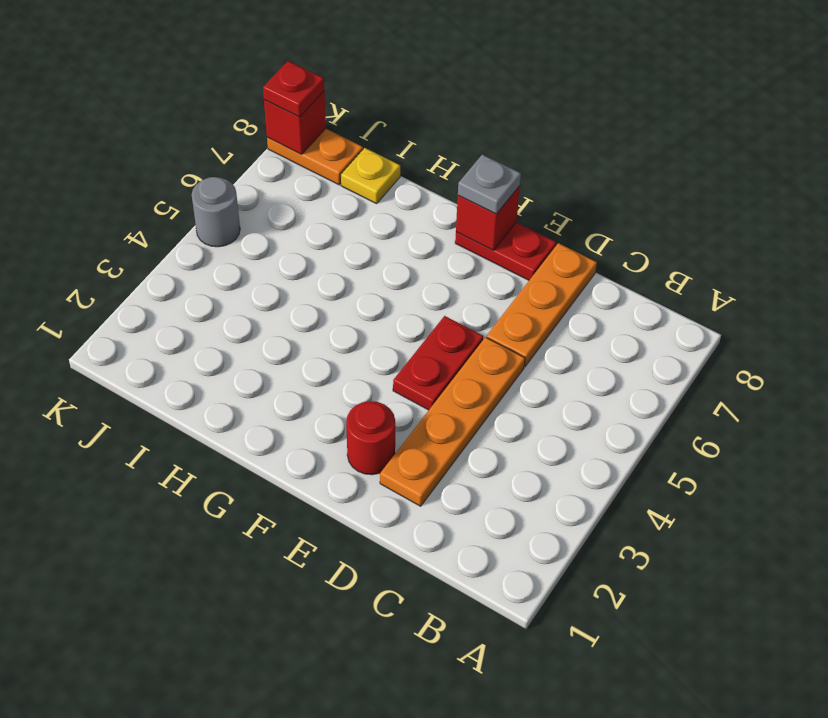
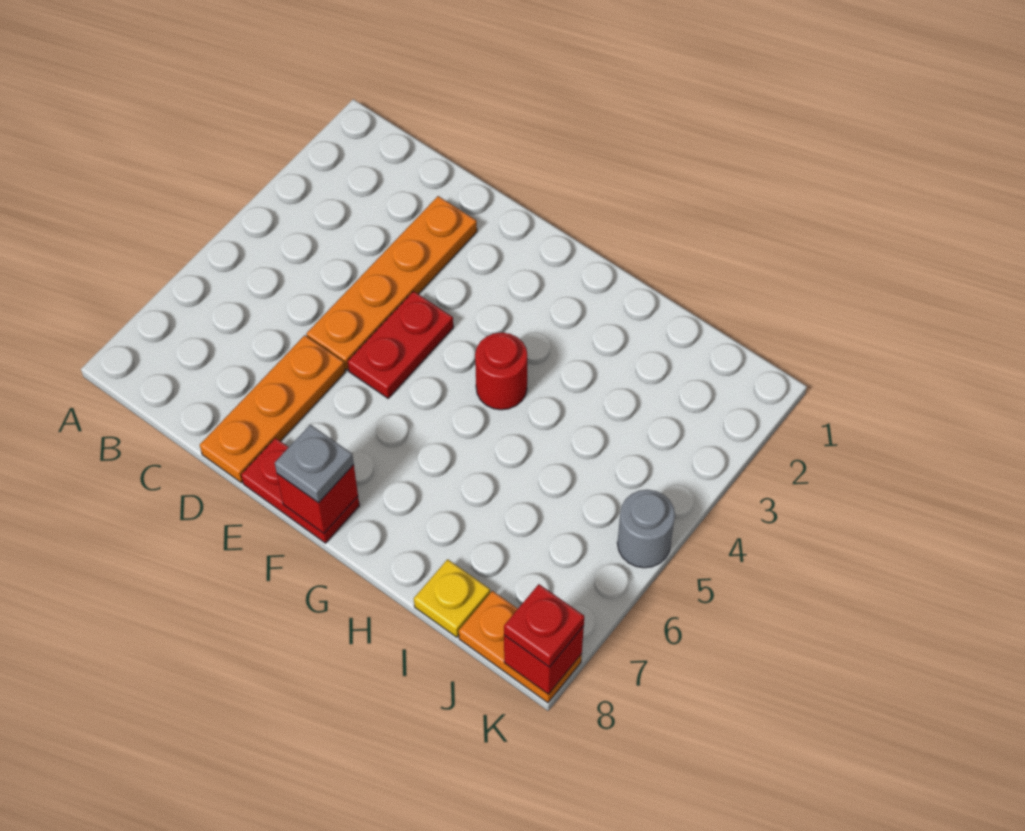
red 1x1 round brick [346,401,395,475] -> red 1x1 round brick moved to [475,333,527,410]

